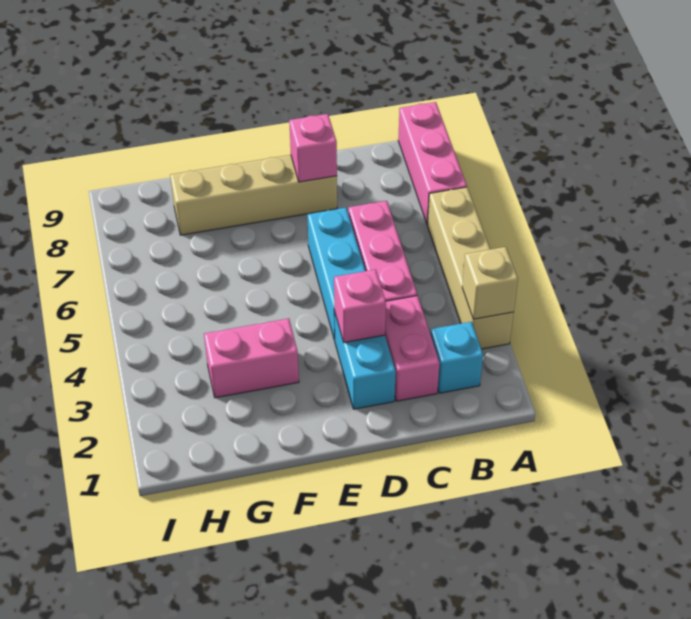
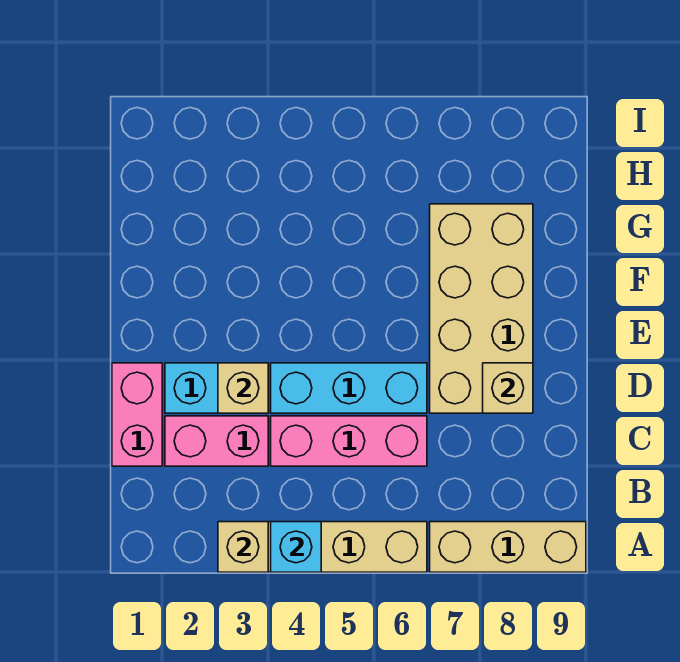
pink 1x3 brick [398,102,467,225] -> tan 1x3 brick [430,522,586,572]
cyan 1x1 brick [431,322,483,393] -> cyan 1x1 brick moved to [271,522,321,572]
pink 1x1 brick [334,269,386,343] -> tan 1x1 brick [218,363,268,413]
tan 1x4 brick [170,155,337,235] -> tan 2x4 brick [430,204,533,413]
pink 1x1 brick [289,114,337,182] -> tan 1x1 brick [483,363,533,413]
pink 1x2 brick [204,318,299,398] -> pink 1x2 brick moved to [112,363,162,466]

